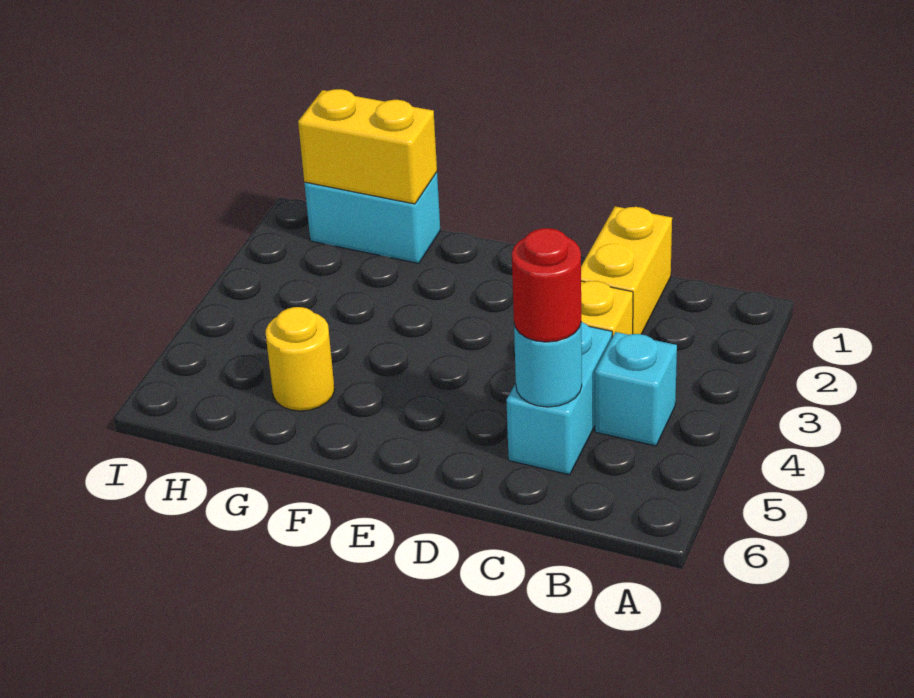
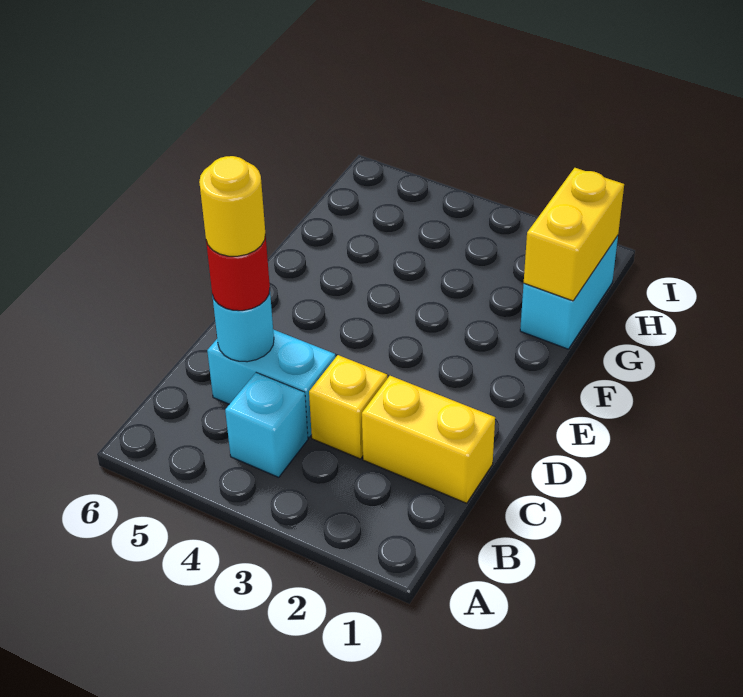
yellow 1x1 round brick [266,307,335,411] -> yellow 1x1 round brick moved to [199,156,265,256]

